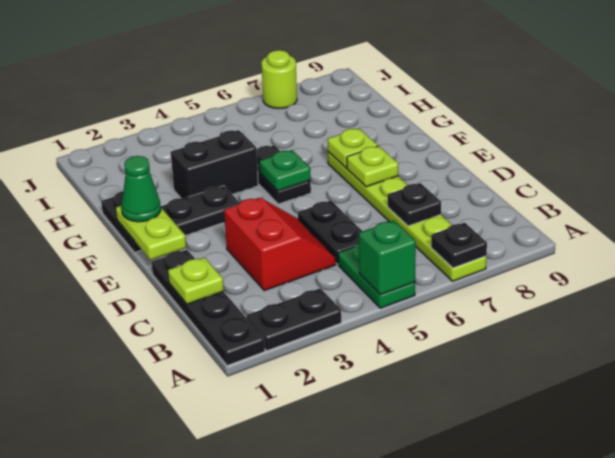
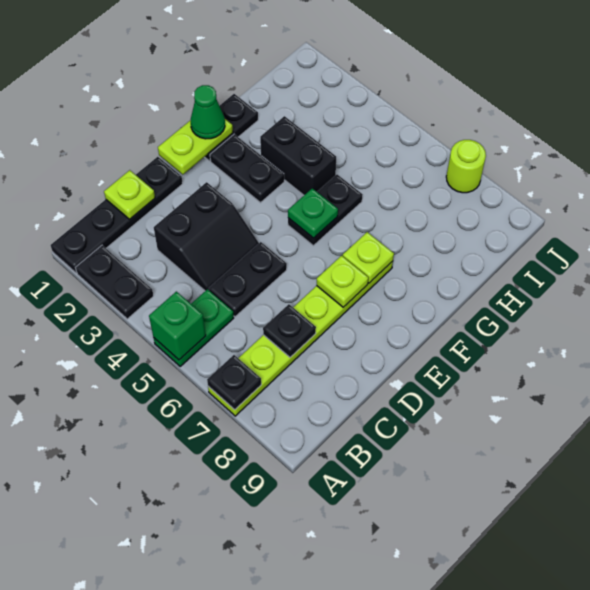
red 2x2 slope [224,198,336,291] -> black 2x2 slope [154,182,259,291]

